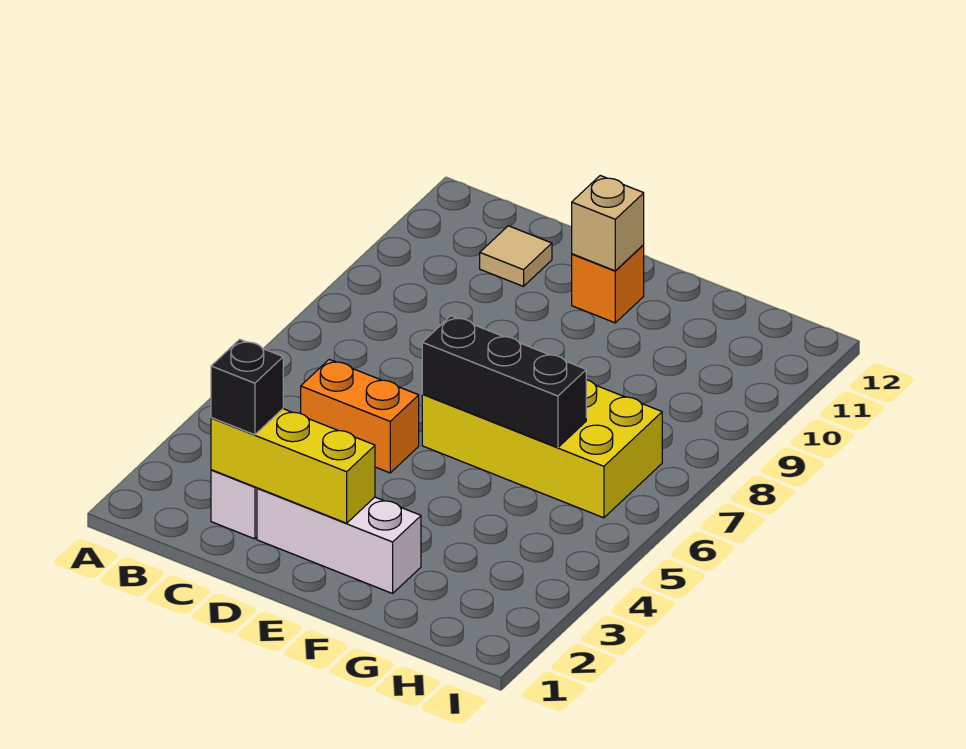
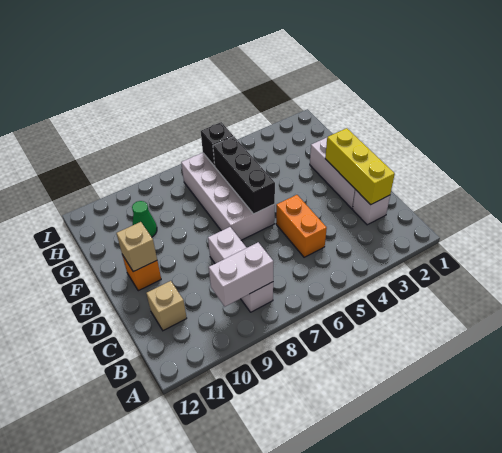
none -> white 1x3 brick [208,227,273,312]
none -> white 1x2 brick [209,242,273,307]
black 1x1 brick [211,339,283,435] -> black 1x1 brick moved to [201,122,234,166]
tan 1x1 tile [480,226,552,286] -> tan 1x1 brick [146,281,187,331]
yellow 2x4 brick [422,380,662,518] -> white 2x4 brick [181,153,275,240]
none -> green 1x1 cone [132,201,157,237]

